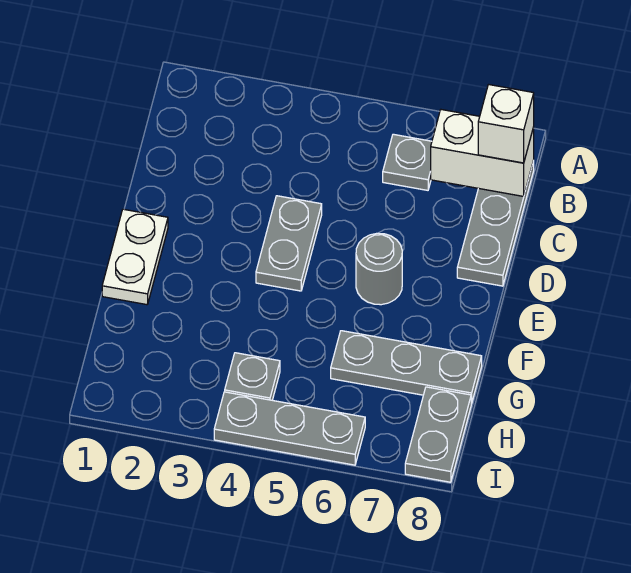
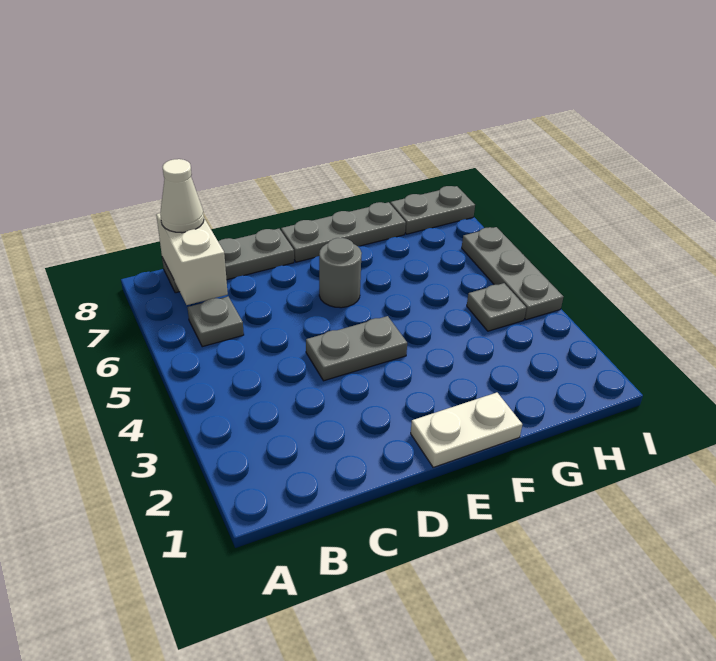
white 1x1 brick [478,85,534,163] -> white 1x1 cone [160,159,204,233]
grey 1x3 plate [331,331,482,404] -> grey 1x3 plate turned to [281,202,406,262]

